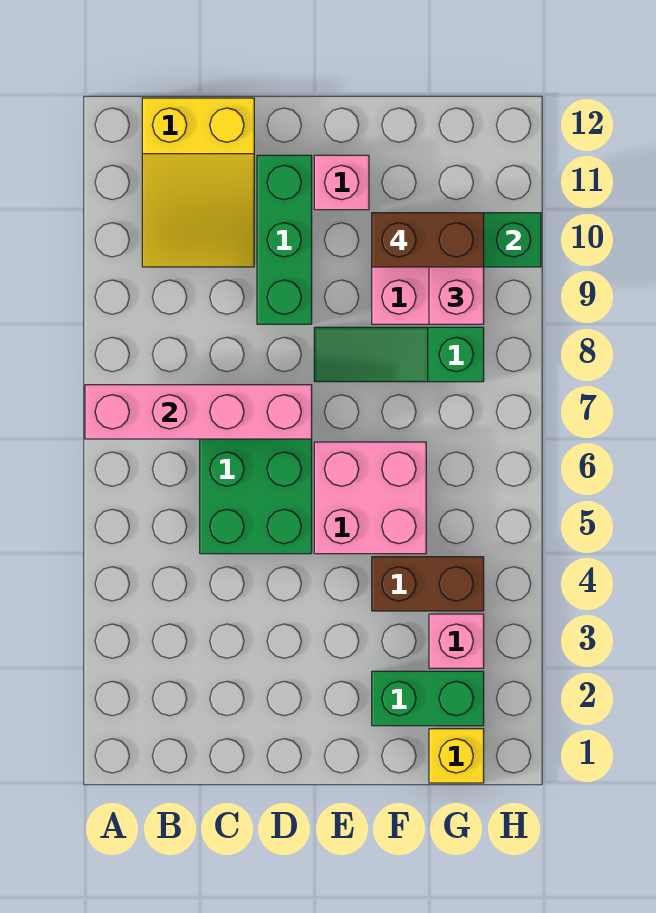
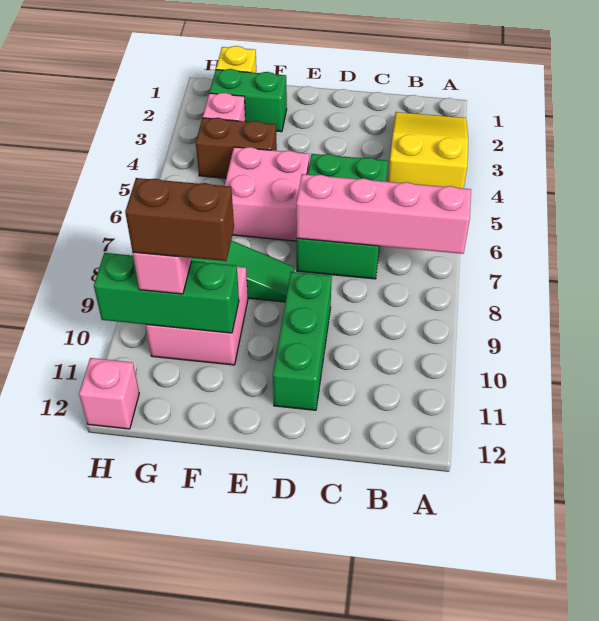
yellow 2x3 slope [142,98,254,267] -> yellow 2x3 slope moved to [388,112,468,188]
pink 1x1 brick [314,155,369,210] -> pink 1x1 brick moved to [79,358,139,429]

